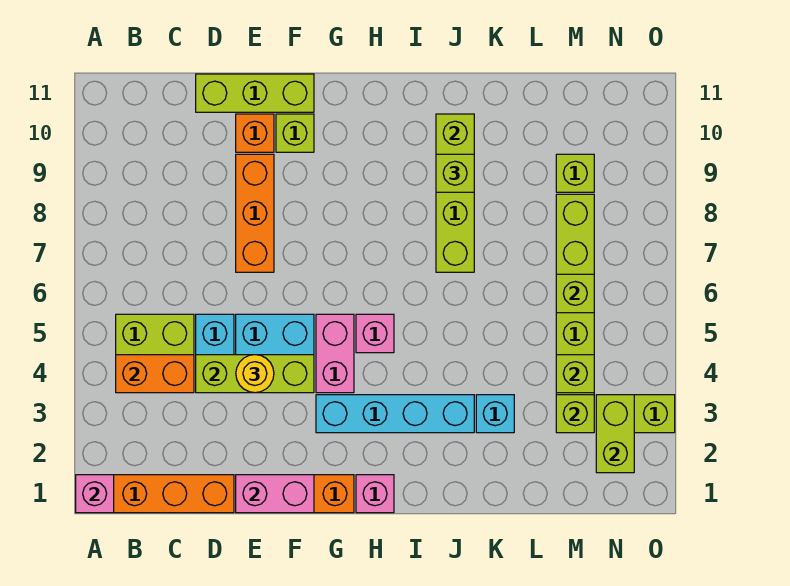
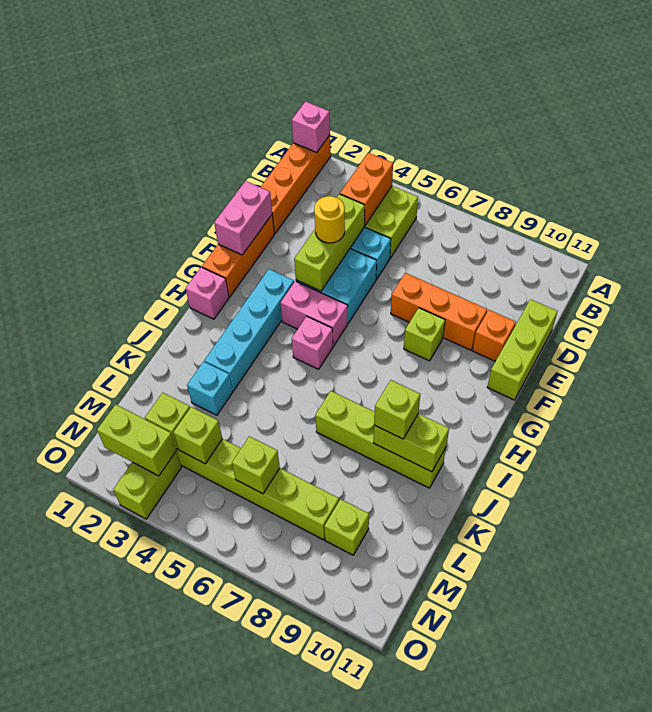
lime 1x1 brick [276,114,314,152] -> lime 1x1 brick moved to [404,308,445,361]

